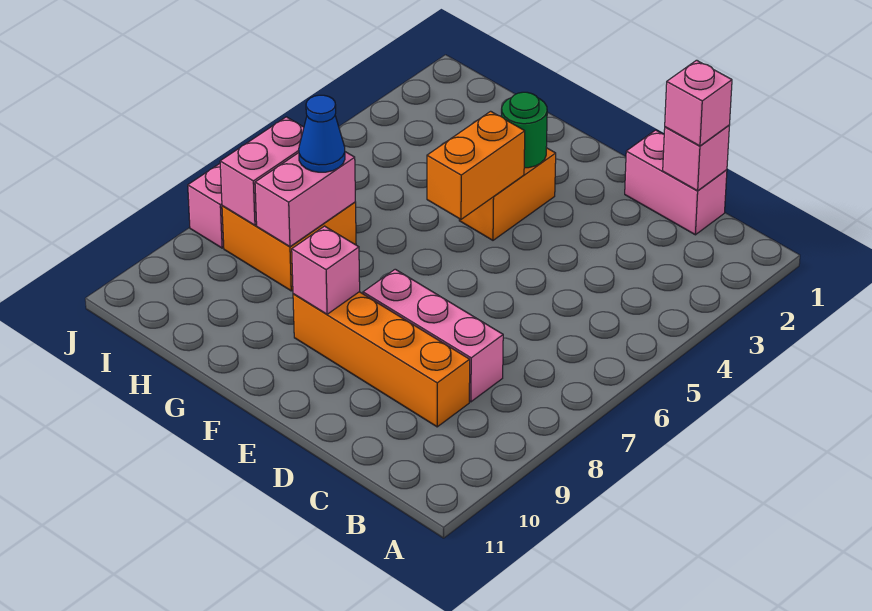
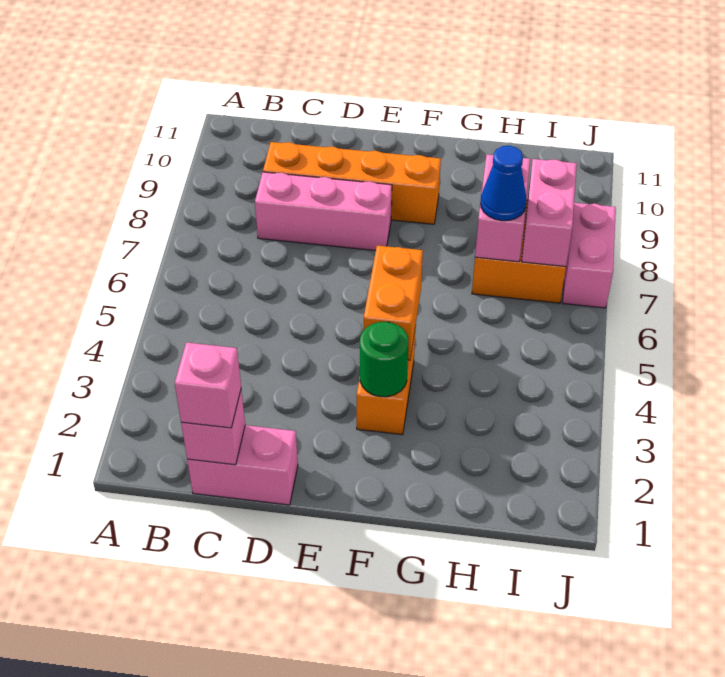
pink 1x1 brick [292,226,360,314] -> none

